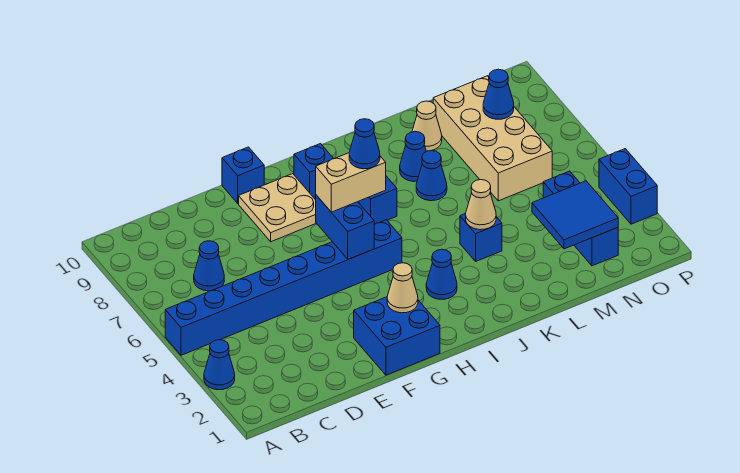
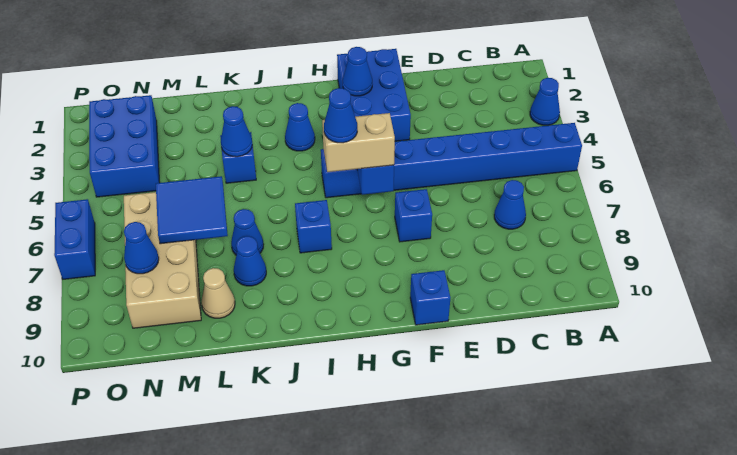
blue 2x2 brick [354,297,440,375] -> blue 2x3 brick [337,49,411,141]
tan 2x2 plate [239,174,316,242] -> none
tan 1x1 cone [387,263,418,313] -> blue 1x1 cone [343,47,372,96]
blue 1x1 brick [294,144,334,198] -> blue 1x1 brick moved to [395,189,432,242]
tan 1x1 cone [466,180,496,230] -> blue 1x1 cone [221,106,252,157]
blue 2x2 tile [532,181,618,249] -> blue 2x2 tile moved to [156,176,228,244]
blue 1x3 brick [543,171,618,266] -> blue 2x3 brick [89,95,160,197]
blue 1x2 brick [599,149,657,224] -> blue 1x2 brick moved to [54,199,95,279]

